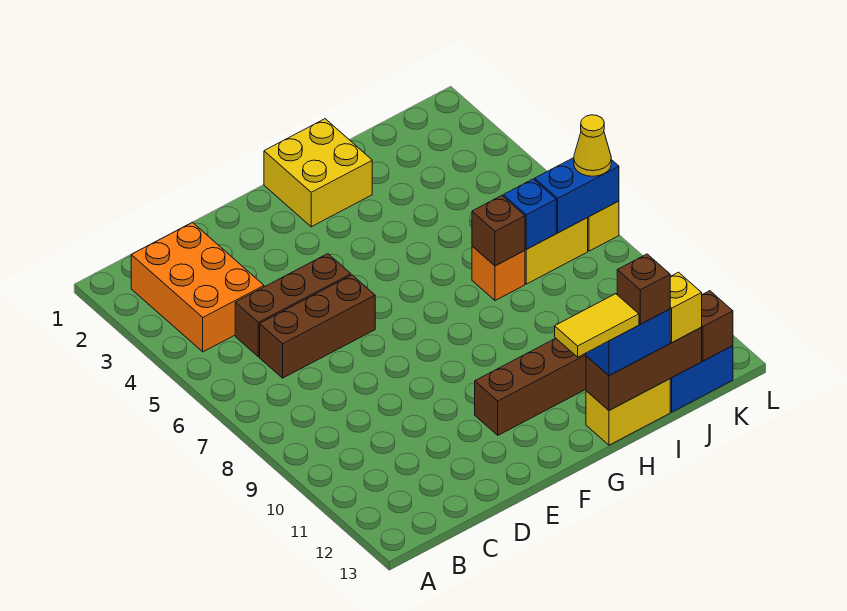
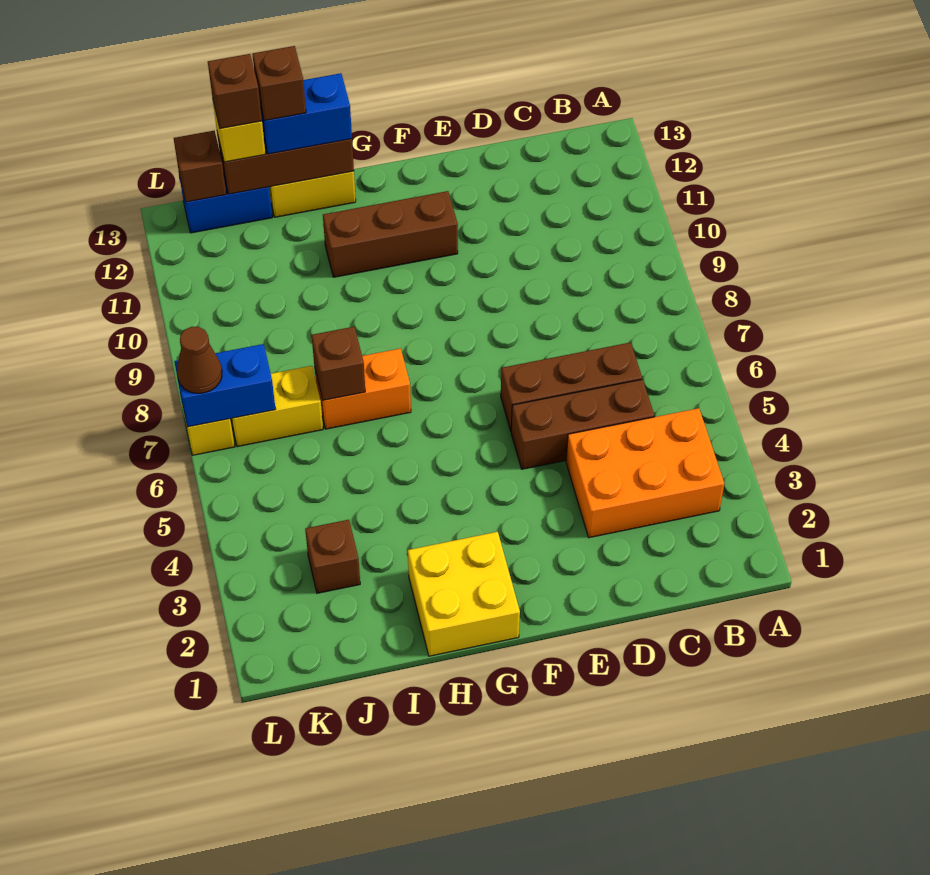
orange 2x3 brick [131,223,264,352] -> orange 2x3 brick turned to [566,408,724,538]
yellow 1x2 tile [555,294,639,357] -> none
orange 1x1 brick [472,246,525,301] -> orange 1x2 brick [314,348,411,429]
none -> brown 1x1 brick [305,520,360,593]
blue 1x1 brick [503,179,556,249] -> none
none -> brown 1x1 brick [208,54,262,129]
yellow 1x1 cone [574,115,611,176] -> brown 1x1 cone [177,327,222,393]

